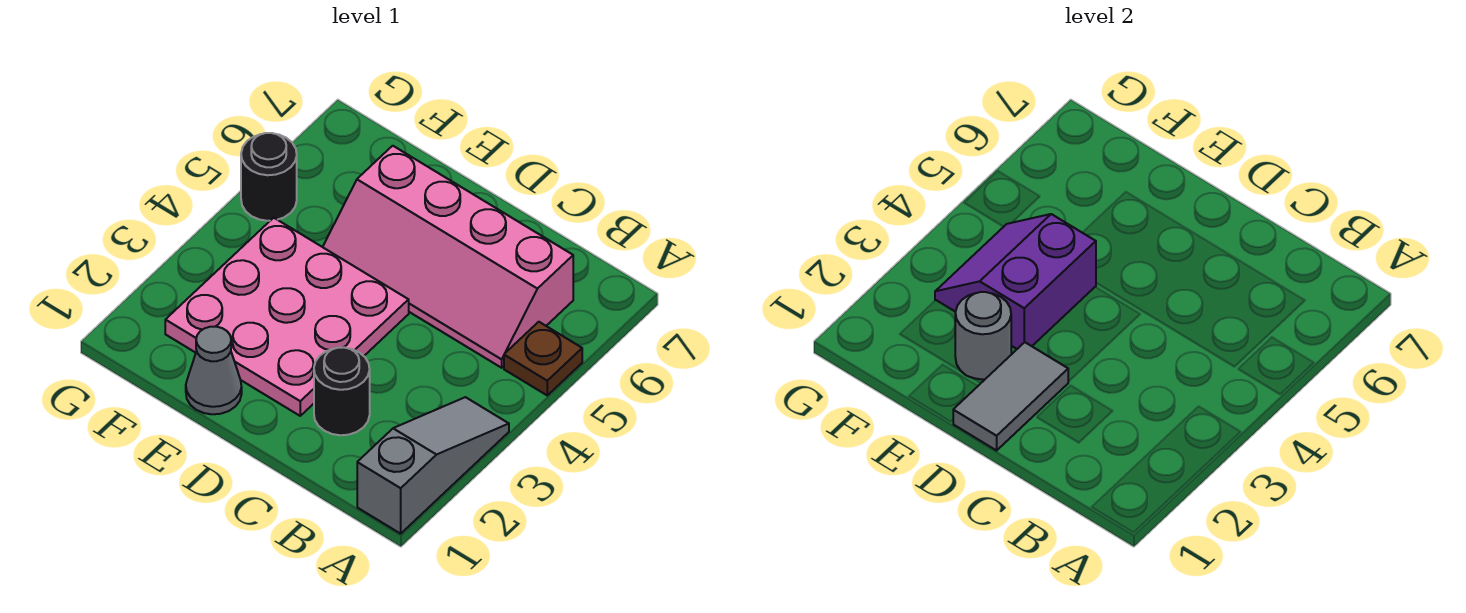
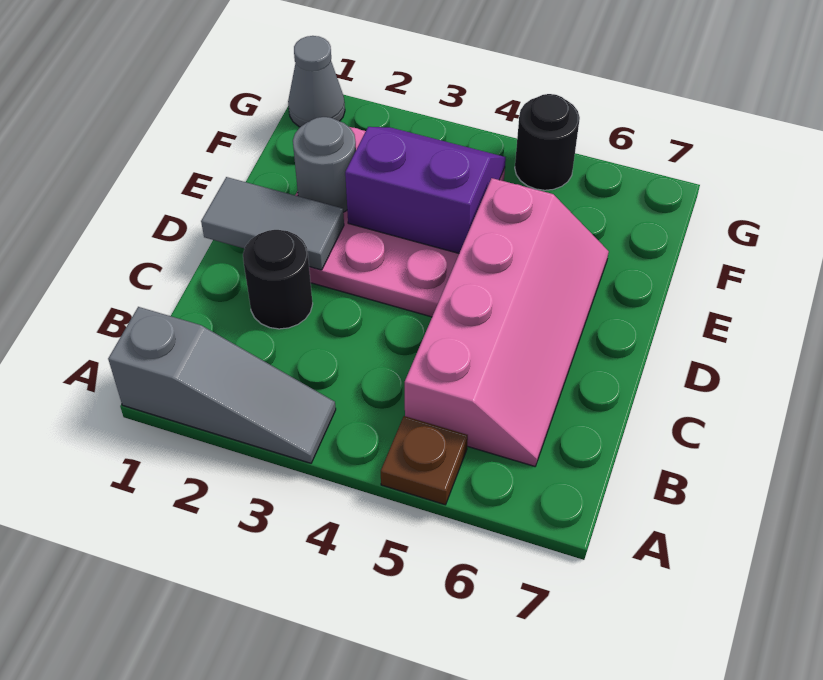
pink 2x4 slope [323,146,573,368] -> pink 2x4 slope turned to [405,178,609,466]
grey 1x1 cone [186,327,242,414] -> grey 1x1 cone moved to [288,36,345,127]

